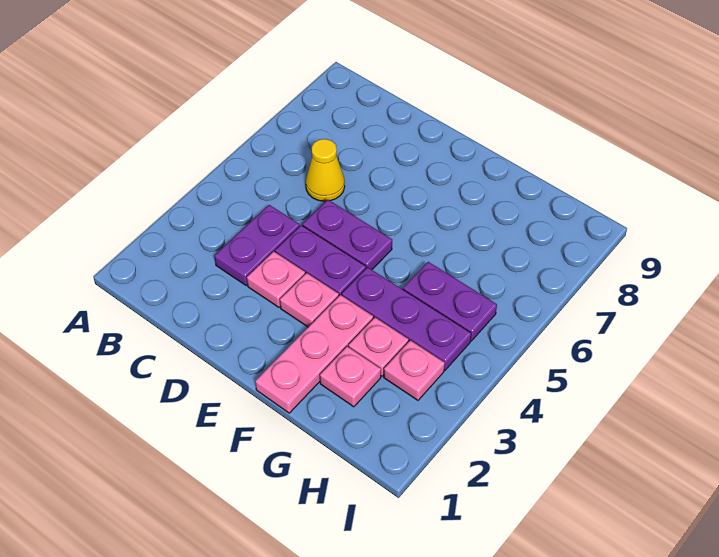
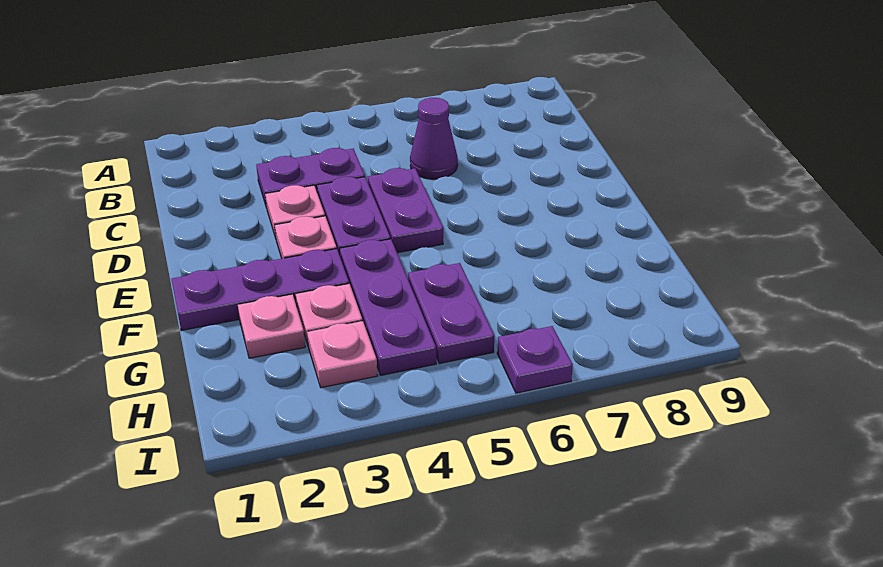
yellow 1x1 cone [306,139,345,201] -> purple 1x1 cone [410,98,458,179]
pink 1x3 plate [255,295,373,413] -> purple 1x3 plate [171,249,349,331]
none -> purple 1x1 plate [497,326,573,393]

